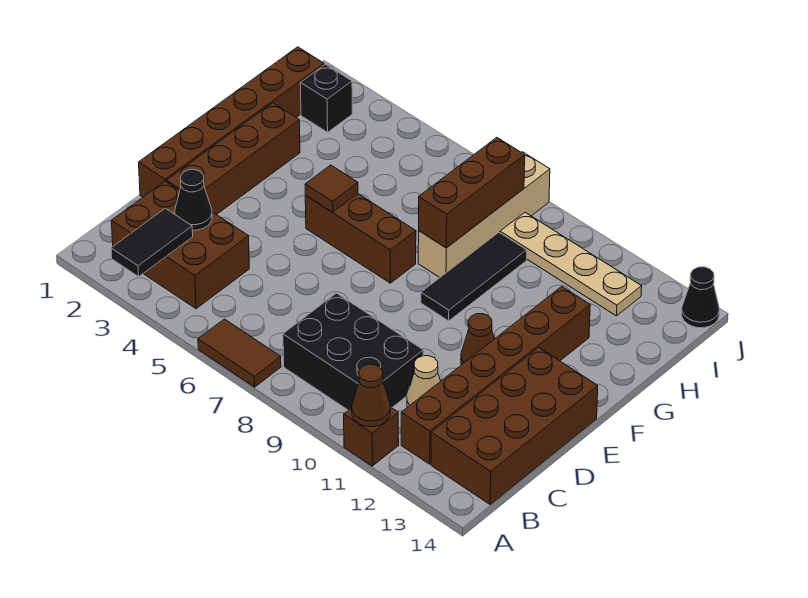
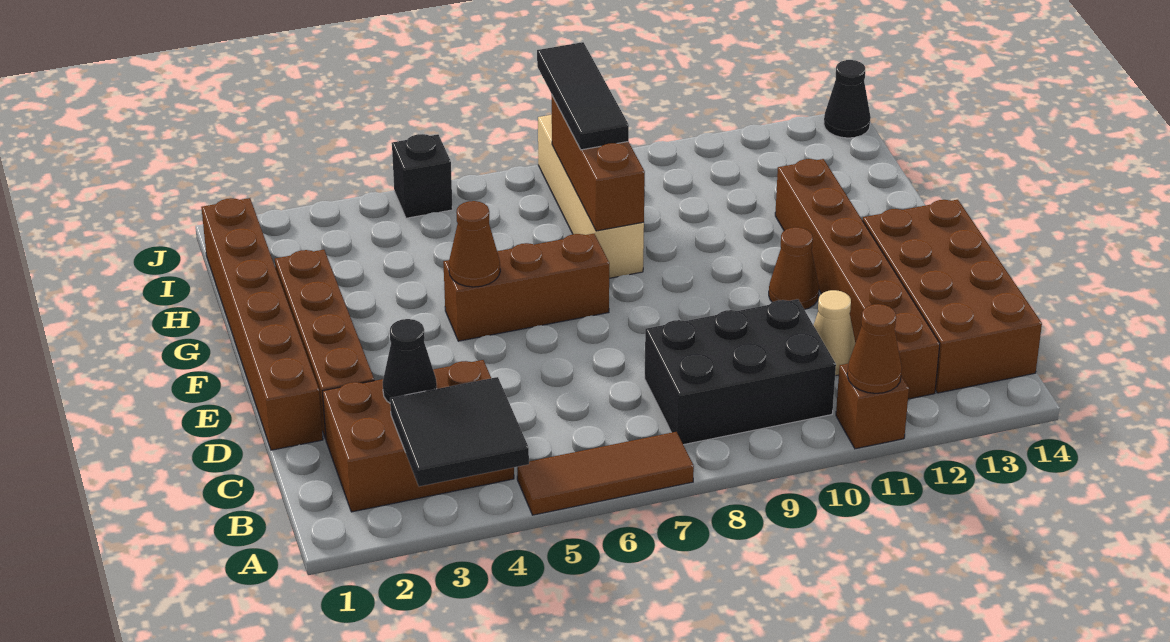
black 1x2 tile [111,208,193,277] -> black 2x2 tile [390,377,529,486]
brown 1x2 tile [198,319,281,387] -> brown 1x3 tile [517,432,694,515]
brown 1x1 tile [305,165,358,212] -> brown 1x1 cone [449,201,500,287]
black 1x3 tile [421,233,527,321] -> black 1x3 tile moved to [537,42,629,150]
black 1x1 brick [300,64,352,132] -> black 1x1 brick moved to [392,134,453,218]
tan 1x4 plate [500,213,642,316] -> none

